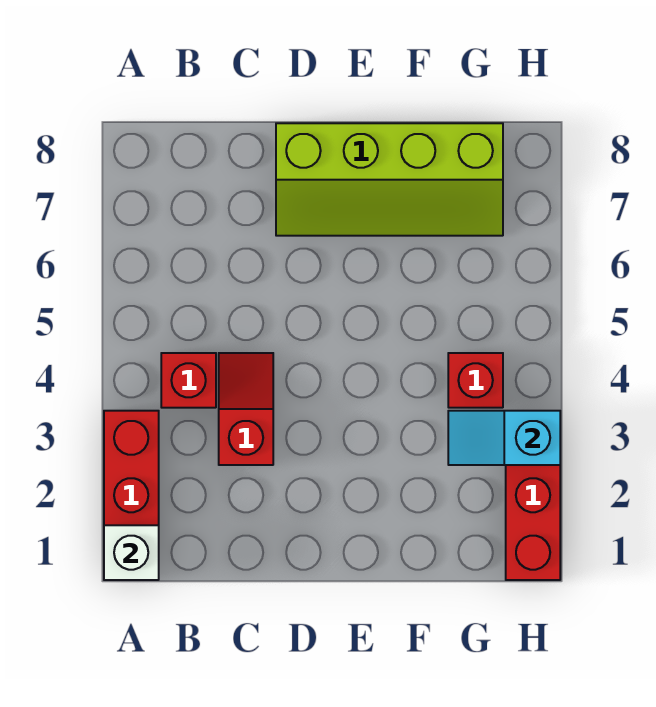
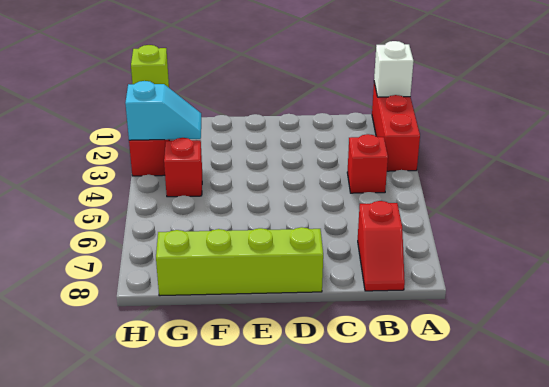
red 1x2 slope [219,353,273,465] -> red 1x2 slope moved to [358,201,405,291]
none -> lime 1x1 brick [131,45,169,87]

